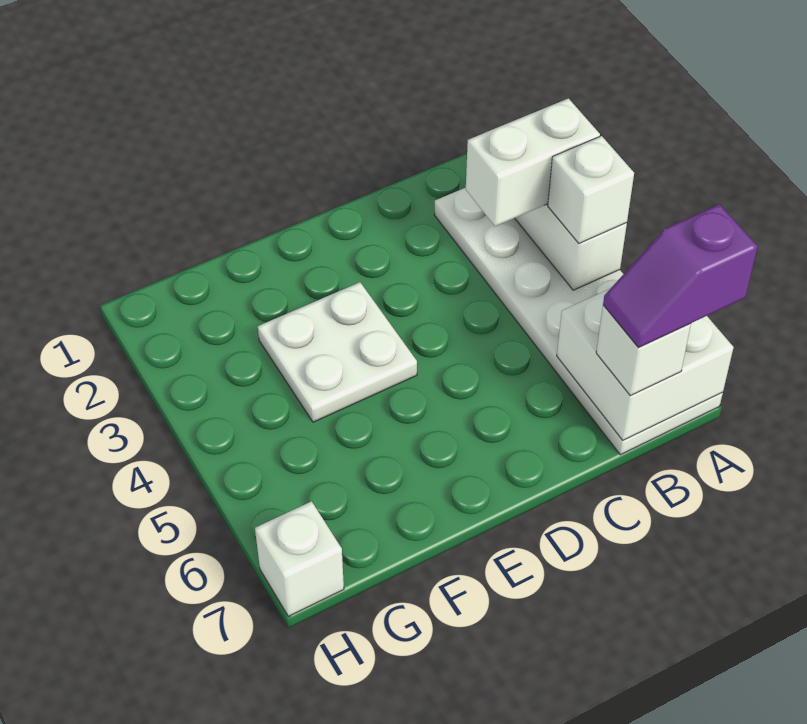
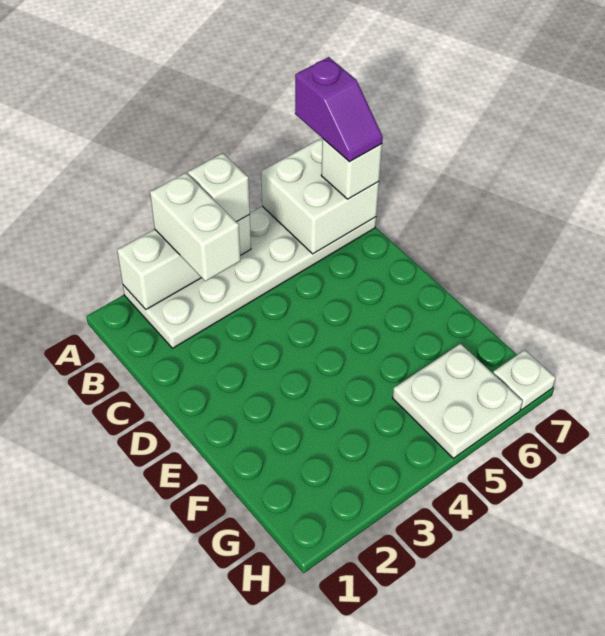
white 2x2 plate [258,282,417,422] -> white 2x2 plate moved to [393,344,523,458]
white 1x1 brick [255,501,344,616] -> white 1x1 plate [493,350,556,410]

